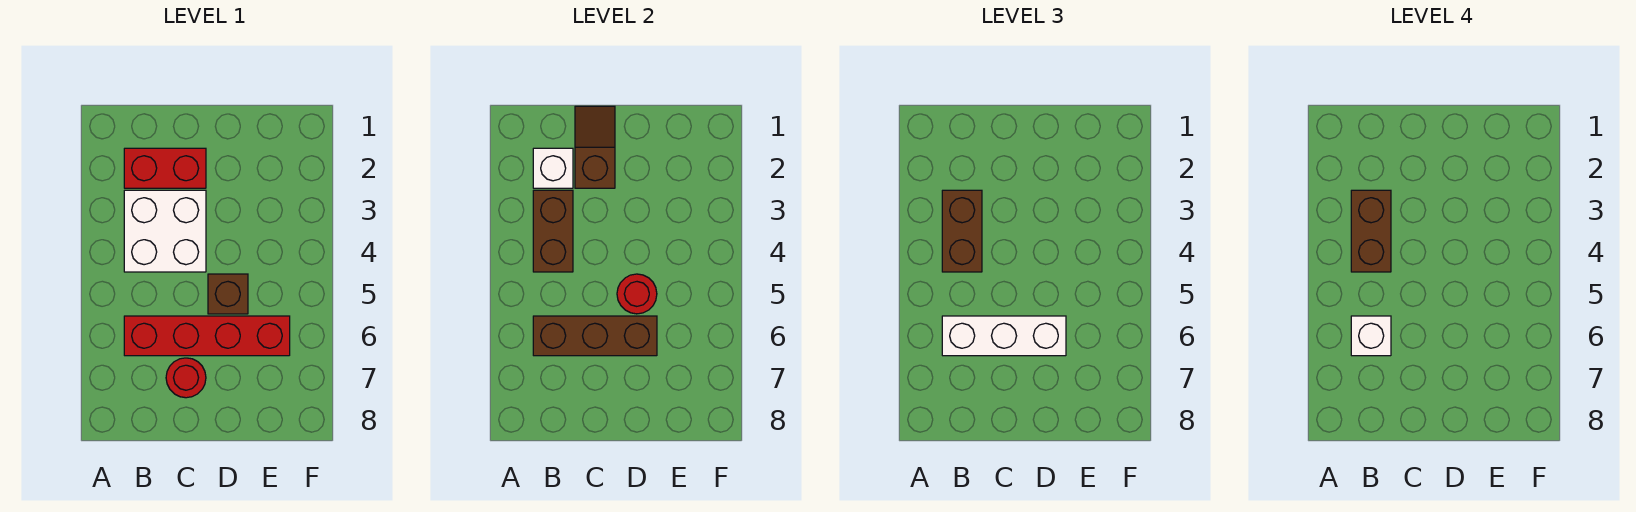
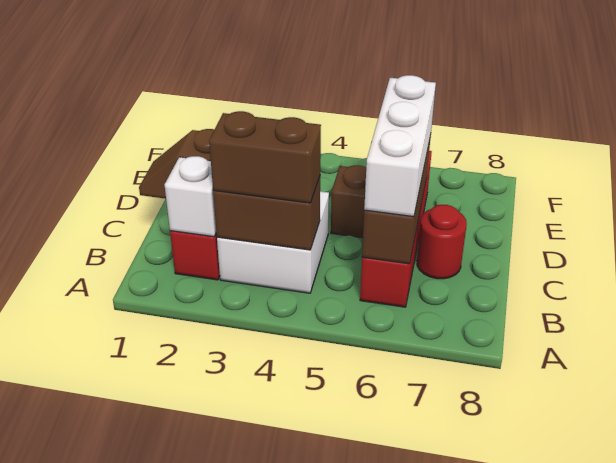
brown 1x2 brick [1351,190,1391,272] -> none
white 1x1 brick [1351,316,1391,356] -> none
red 1x1 round brick [617,274,657,314] -> none

